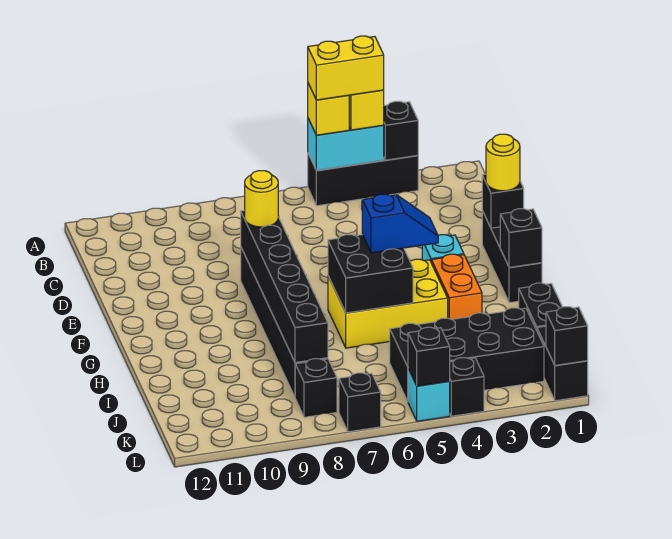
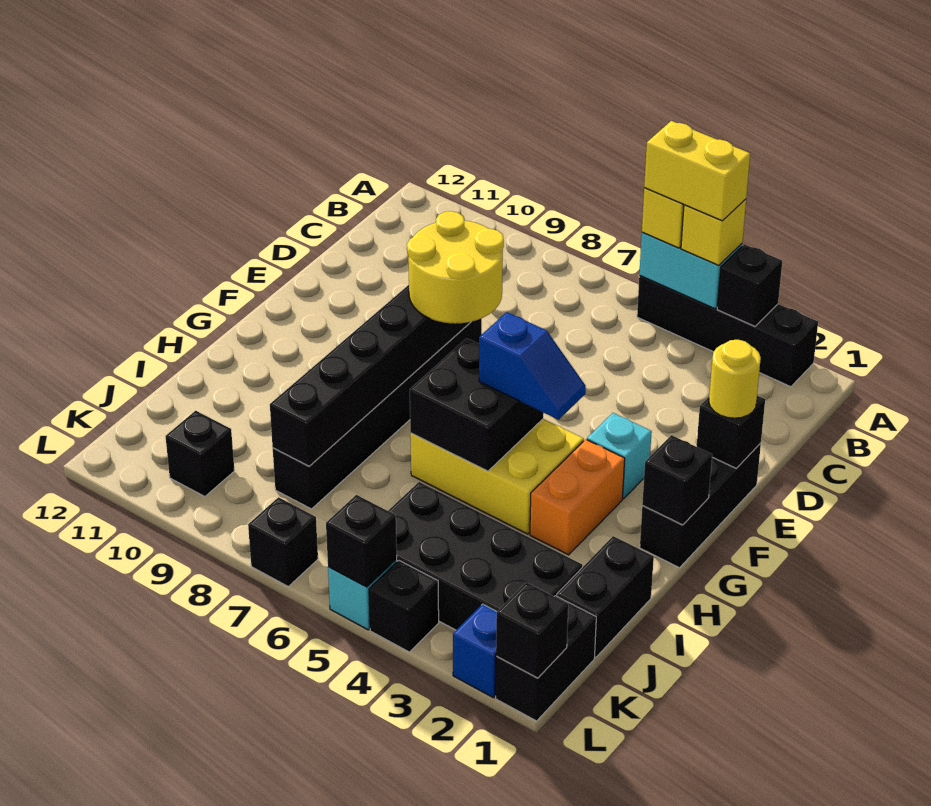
black 1x3 brick [308,154,418,206] -> black 1x4 brick [637,275,818,387]
yellow 1x1 round brick [245,171,278,227] -> yellow 2x2 round brick [407,211,504,324]
black 1x1 brick [295,359,337,417] -> black 1x1 brick moved to [165,411,235,497]
none -> blue 1x1 brick [453,604,497,698]

